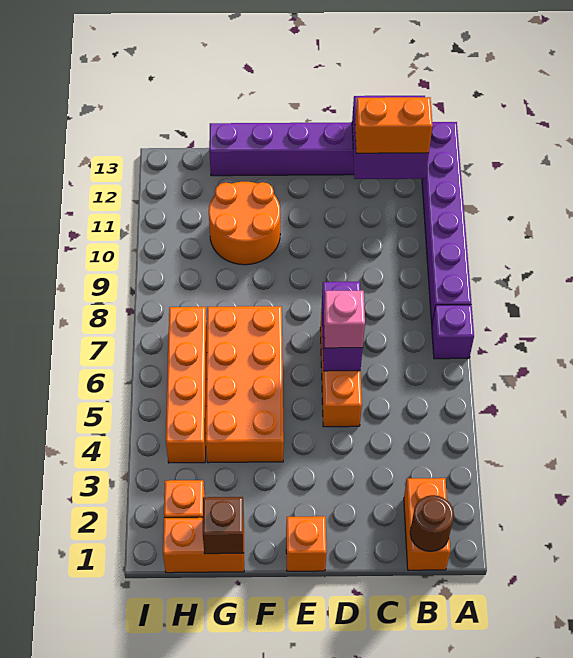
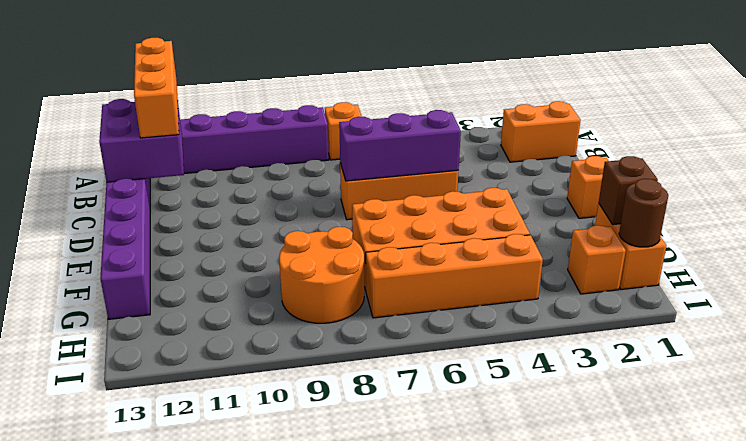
purple 1x1 brick [432,305,474,359] -> orange 1x1 brick [325,102,362,160]
brown 1x1 round brick [410,495,454,552] -> brown 1x1 round brick moved to [619,179,668,247]
orange 1x2 brick [355,97,433,153] -> orange 1x3 brick [134,38,179,138]
purple 1x2 brick [322,282,363,371] -> purple 1x3 brick [339,110,461,181]
pink 1x1 brick [324,291,365,348] -> none
orange 2x2 round brick [209,182,280,265] -> orange 2x2 round brick moved to [279,227,364,323]

